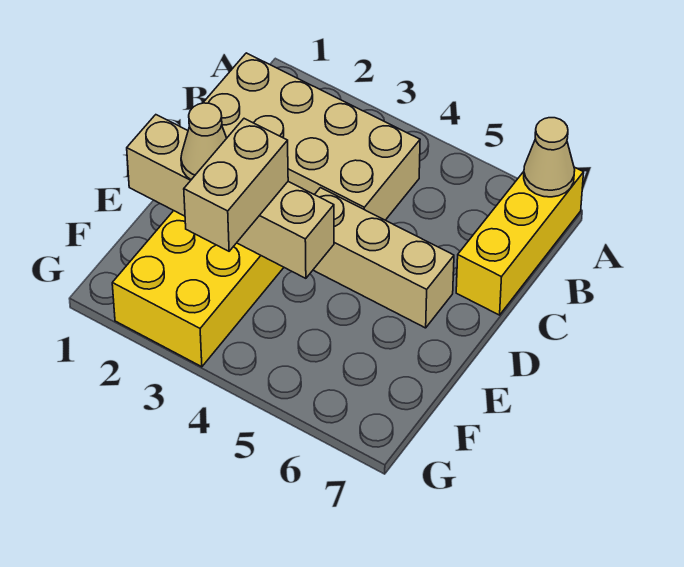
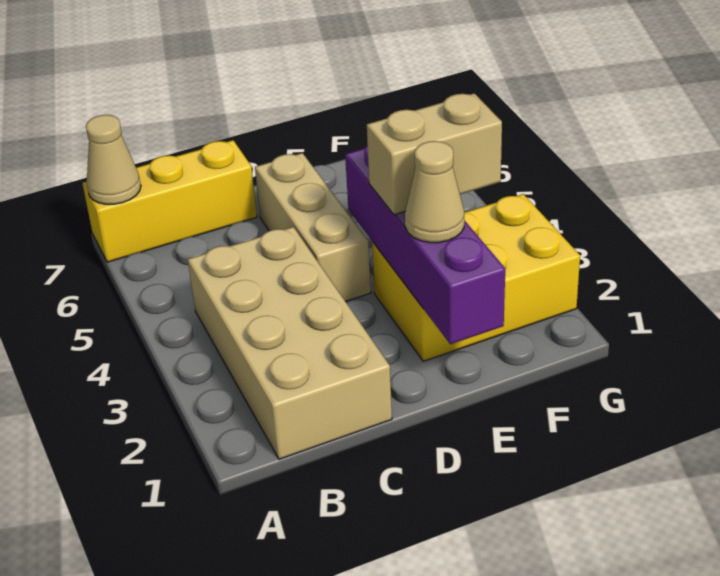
tan 1x4 brick [127,115,334,278] -> purple 1x4 brick [345,145,505,344]

